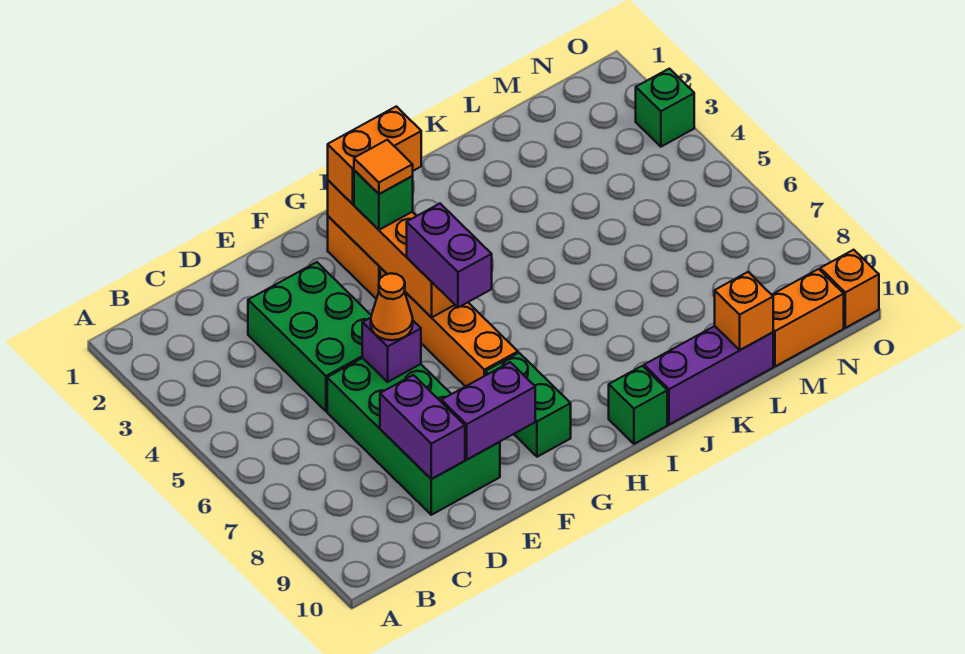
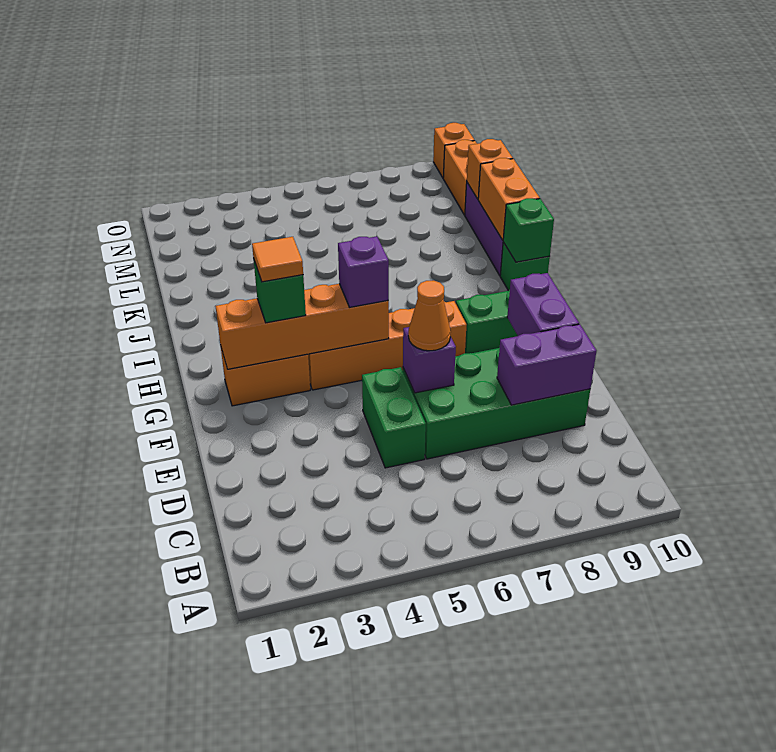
green 2x3 brick [248,262,372,411] -> green 1x2 brick [362,367,426,468]
orange 1x2 brick [328,106,421,204] -> orange 1x2 brick moved to [478,158,540,240]
purple 1x2 brick [407,204,492,307] -> purple 1x1 brick [338,236,389,307]
green 1x1 brick [636,69,694,147] -> green 1x1 brick moved to [503,198,554,262]

